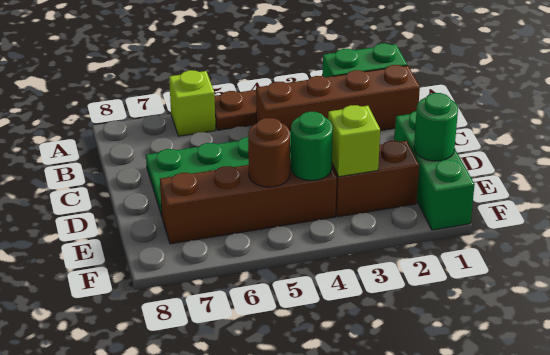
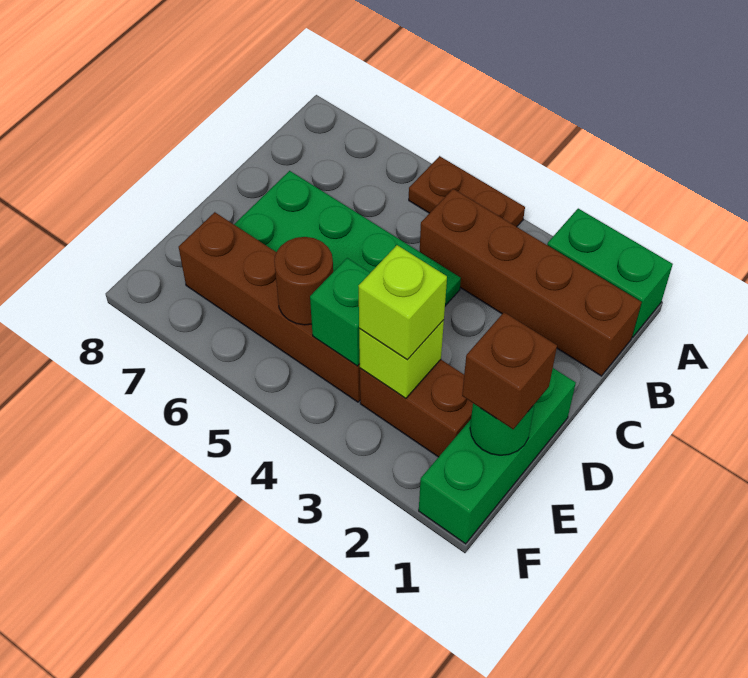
lime 1x1 brick [169,70,216,136] -> lime 1x1 brick moved to [359,245,447,360]
none -> brown 1x1 brick [462,312,557,429]
green 1x1 round brick [291,112,333,181] -> green 1x1 brick [310,258,370,366]

